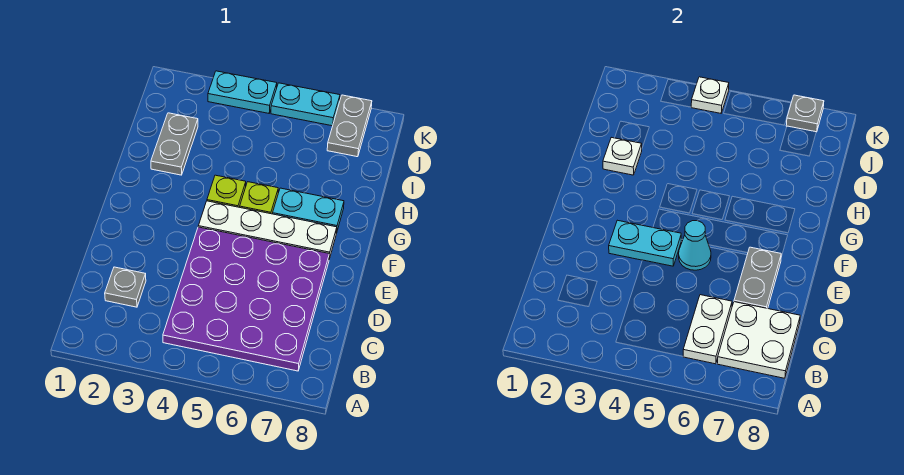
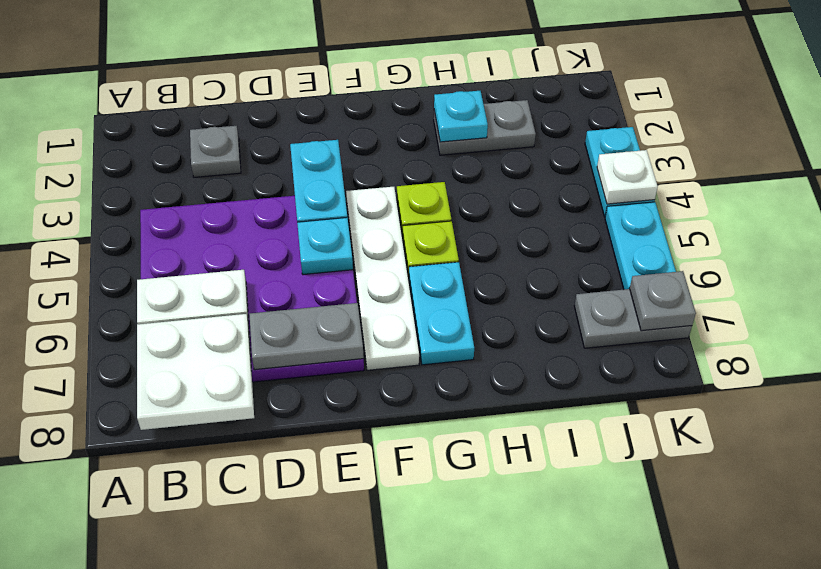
cyan 1x1 cone [679,221,711,270] -> cyan 1x1 plate [297,218,353,275]
white 1x1 plate [603,137,642,175] -> cyan 1x1 plate [434,91,488,142]

